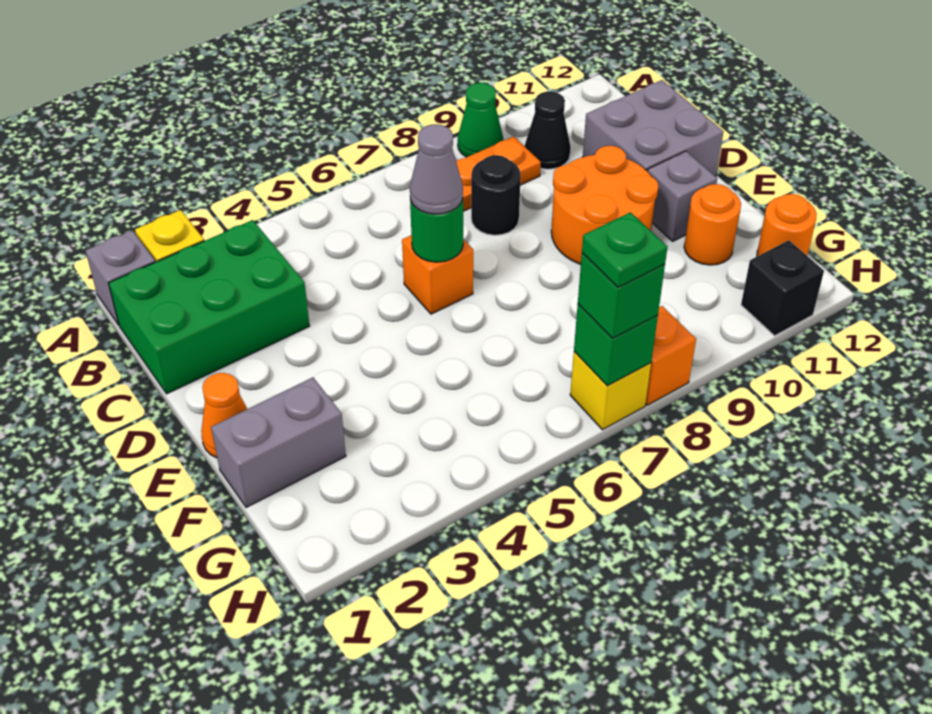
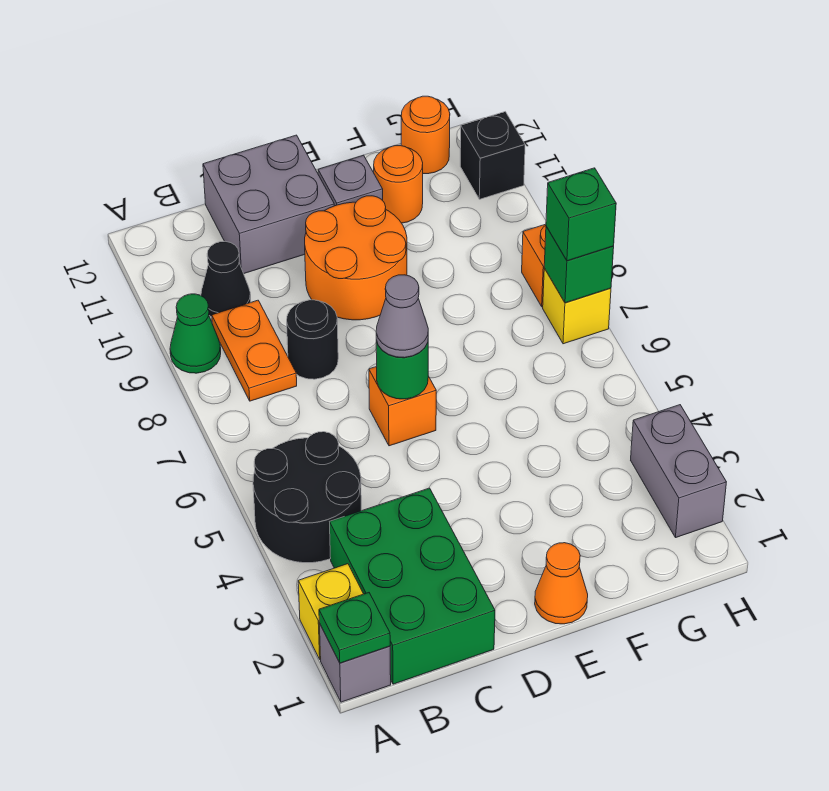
none -> black 2x2 round brick [253,432,361,563]
grey 1x2 brick [211,377,346,508] -> grey 1x2 brick moved to [631,405,726,538]
green 1x1 plate [582,212,667,287] -> green 1x1 plate moved to [319,593,390,663]

